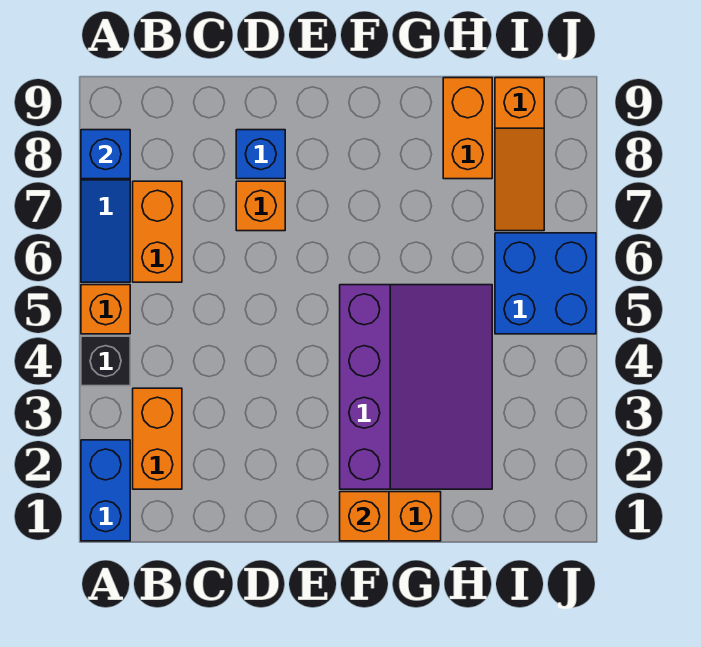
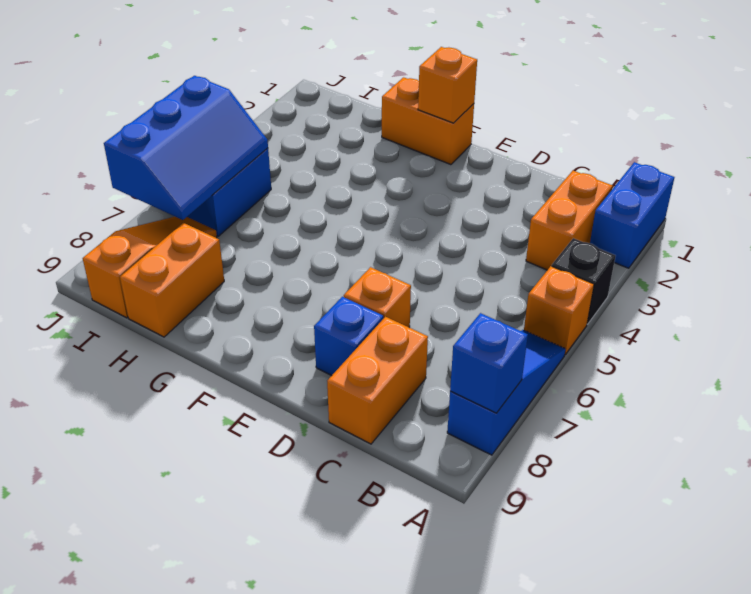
orange 1x2 brick [133,181,182,282] -> orange 1x2 brick moved to [327,317,428,444]
purple 3x4 slope [340,285,492,489] -> none
none -> blue 2x3 slope [104,76,268,220]

